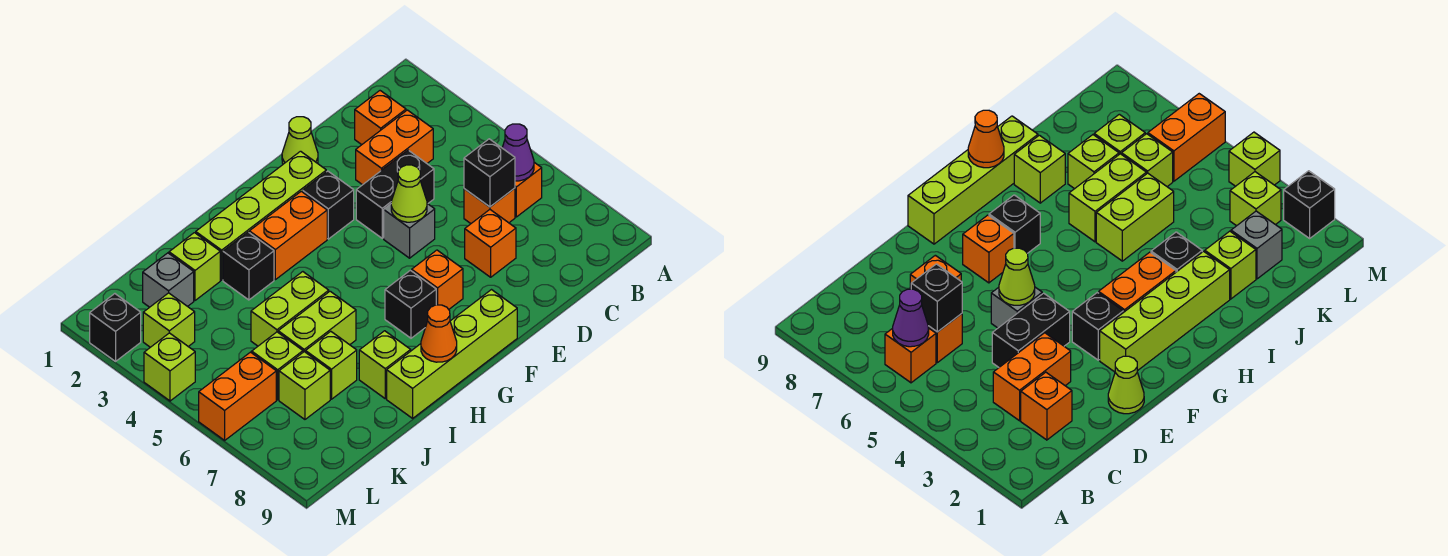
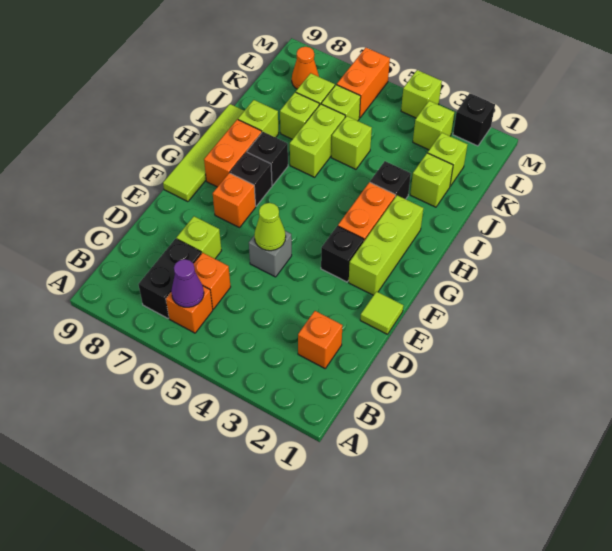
orange 1x2 brick [356,110,433,185] -> orange 1x2 brick moved to [204,119,262,187]
black 1x1 brick [464,139,515,207] -> black 1x1 brick moved to [247,132,288,185]
black 1x2 brick [356,150,434,238] -> black 1x2 brick moved to [138,239,201,318]
orange 1x1 brick [465,210,516,277] -> lime 1x1 brick [177,216,222,259]
lime 1x1 cone [282,117,318,164] -> lime 1x1 tile [360,292,403,334]
lime 1x4 brick [196,151,326,280] -> lime 1x3 brick [349,195,423,295]
lime 1x4 brick [387,290,517,418] -> lime 1x4 tile [163,104,244,202]
orange 1x1 cone [421,305,457,362] -> orange 1x1 cone moved to [292,47,319,89]
lime 1x2 brick [251,272,329,346] -> lime 1x1 brick [331,116,372,169]
grey 1x1 brick [143,253,194,307] -> lime 1x1 brick [428,133,467,186]

